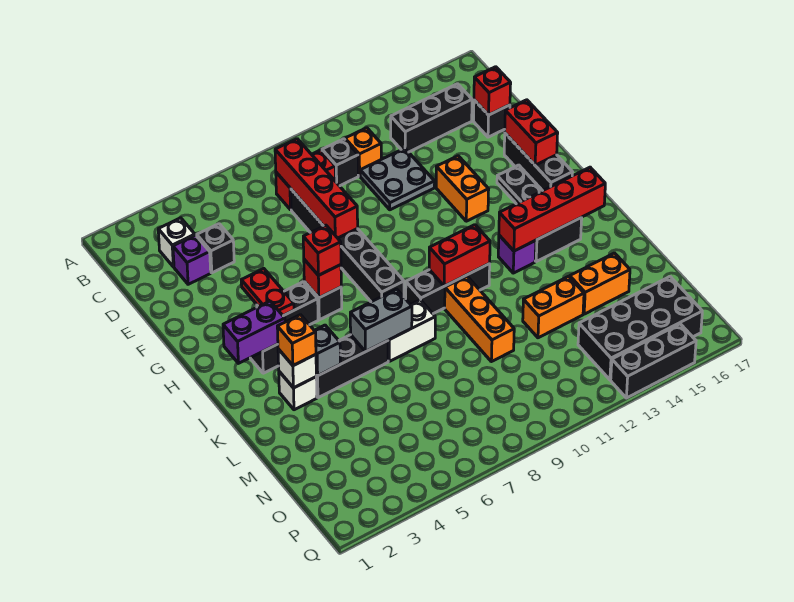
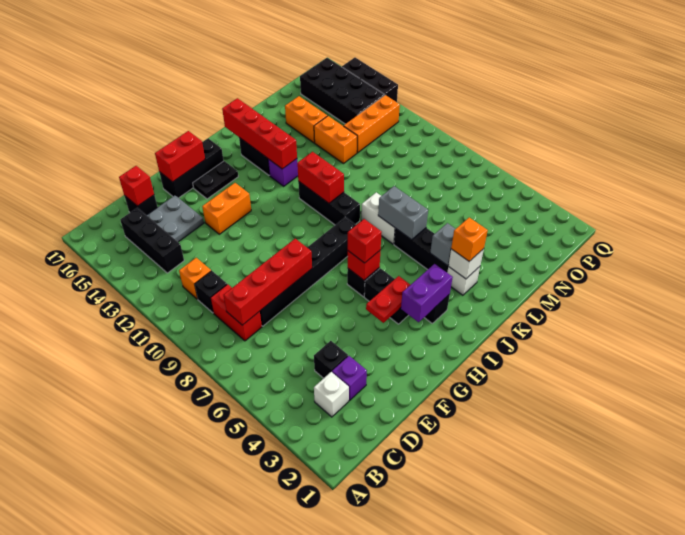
grey 2x2 plate [360,148,435,210] -> grey 2x2 plate moved to [147,195,204,242]
purple 1x2 brick [223,301,285,363] -> purple 1x2 brick turned to [401,264,453,322]
orange 1x3 brick [445,276,514,362] -> orange 1x3 brick moved to [344,95,400,153]

